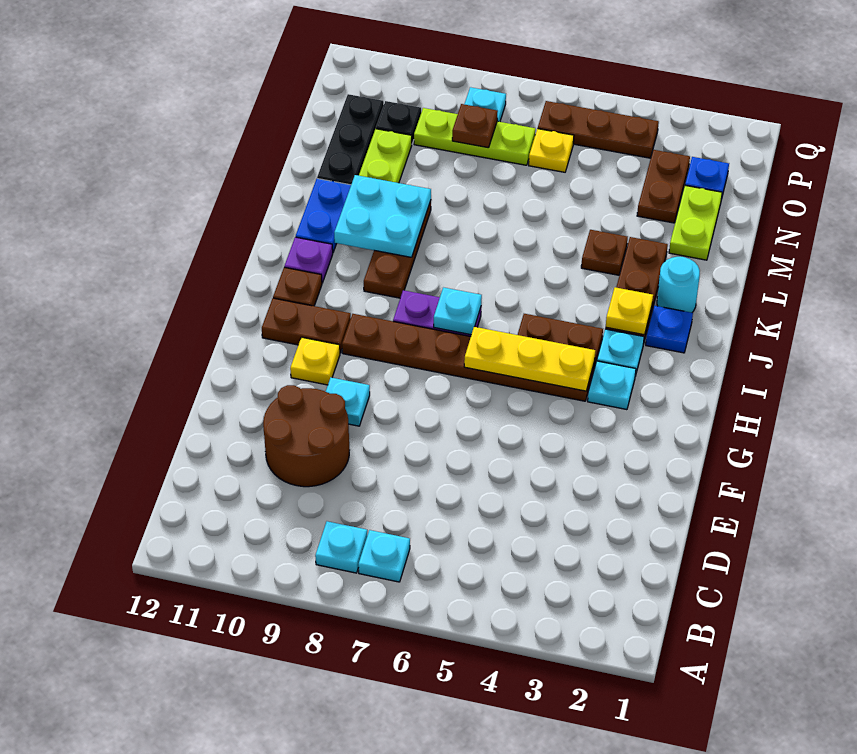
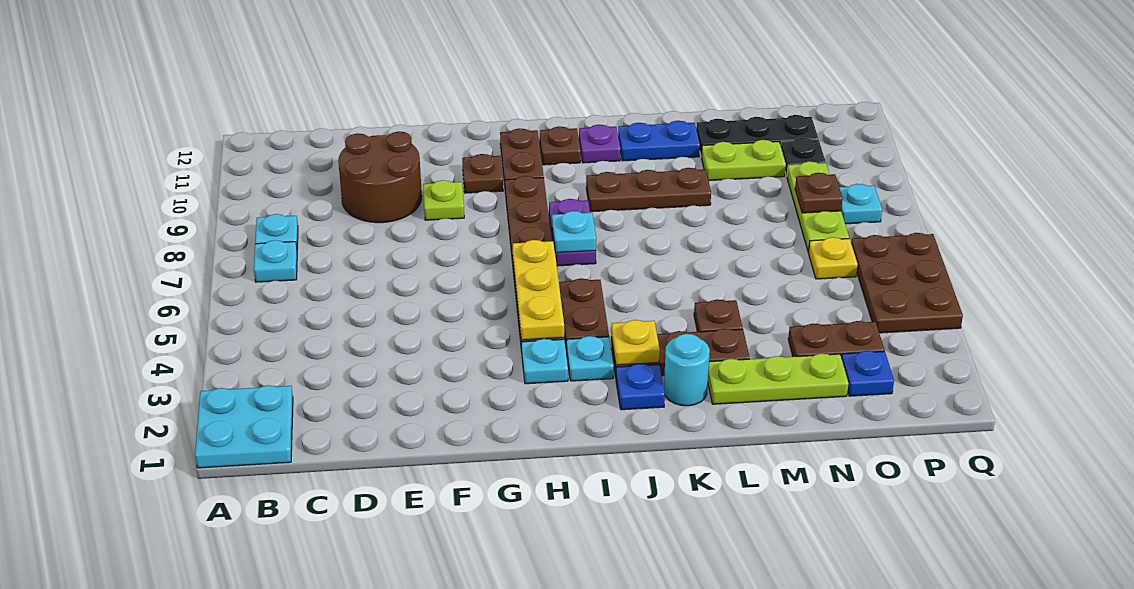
cyan 1x1 plate [326,378,370,426] -> lime 1x1 plate [423,180,464,220]
yellow 1x1 plate [290,337,340,385] -> brown 1x1 plate [462,154,503,193]
cyan 2x2 plate [334,175,431,257] -> cyan 2x2 plate moved to [195,385,293,468]
lime 1x2 plate [669,186,722,260] -> lime 1x3 plate [708,353,848,404]
brown 1x3 plate [538,101,659,158] -> brown 2x3 plate [851,233,963,333]

